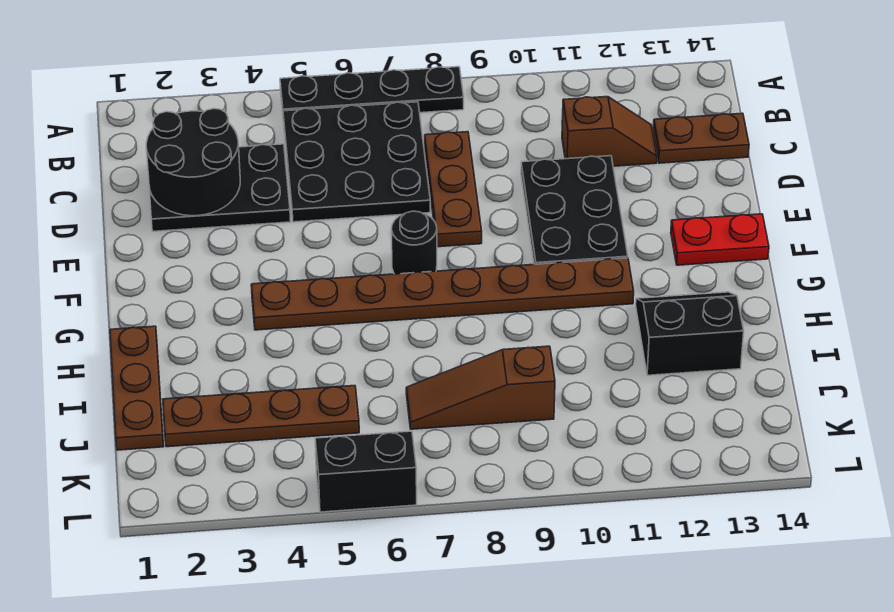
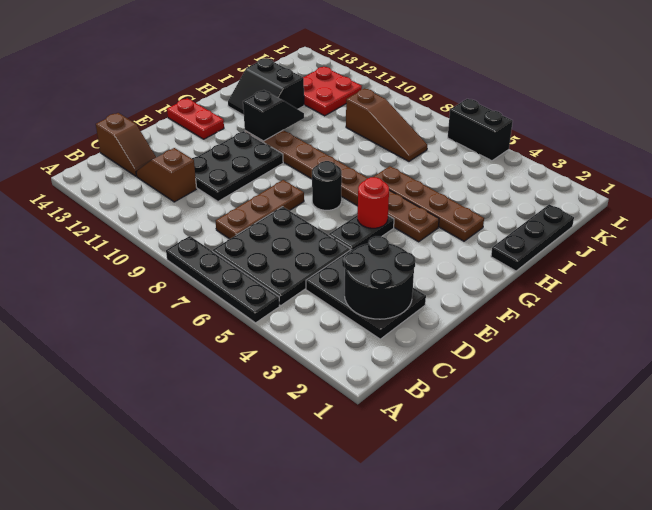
brown 1x2 plate [653,113,749,163] -> brown 1x2 slope [96,113,156,176]
none -> black 1x2 plate [329,215,394,250]
none -> red 1x1 round brick [358,177,389,228]
none -> black 1x2 slope [243,90,304,141]
brown 1x3 plate [110,326,164,450] -> black 1x3 plate [491,204,574,271]
brown 1x4 plate [163,386,359,447] -> brown 1x4 plate moved to [374,166,484,241]
none -> red 2x2 plate [303,67,362,116]

